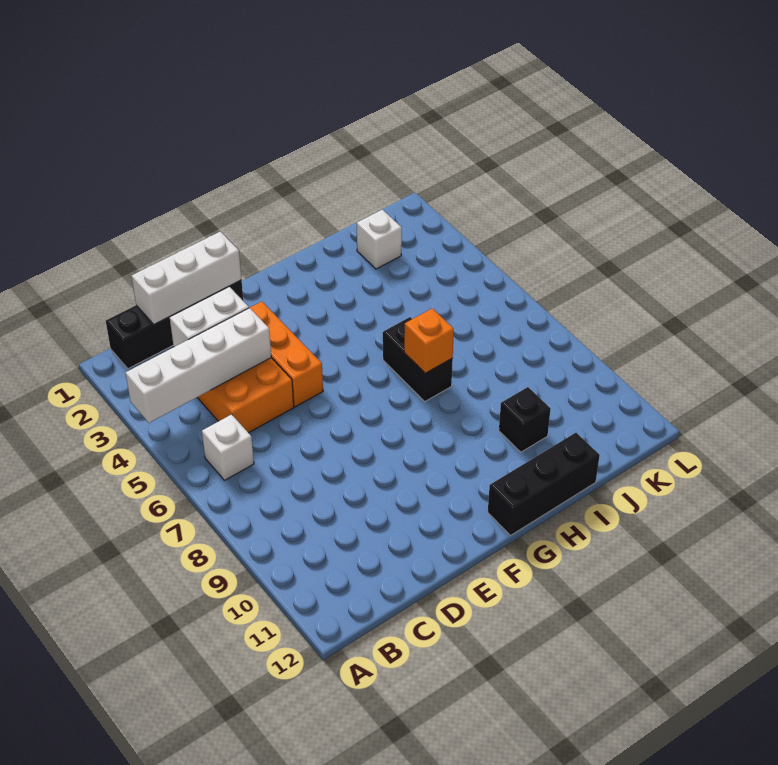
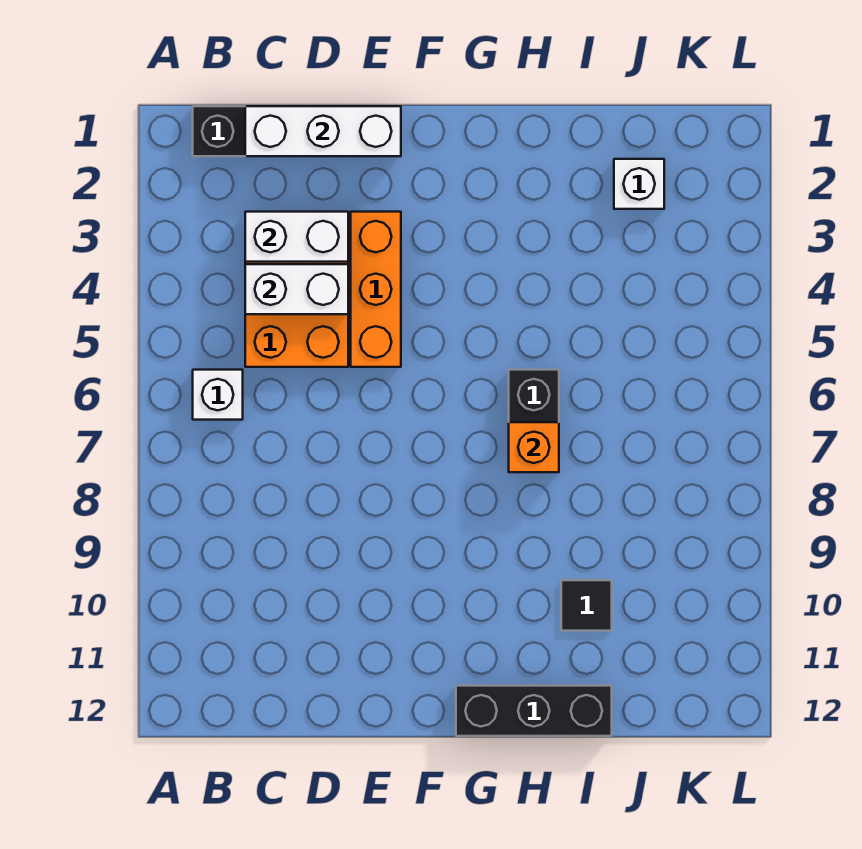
white 1x4 brick [125,308,271,423] -> white 1x2 brick [245,264,348,314]
black 1x1 brick [499,387,551,452] -> black 1x1 tile [561,580,612,631]

